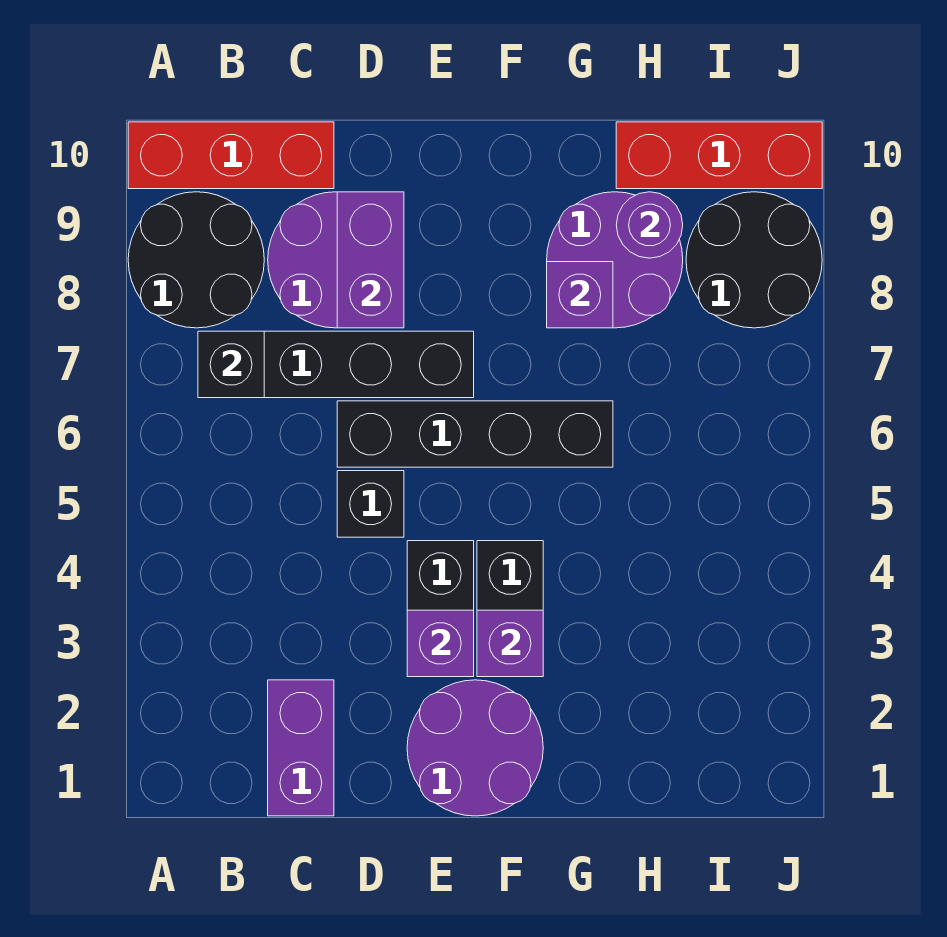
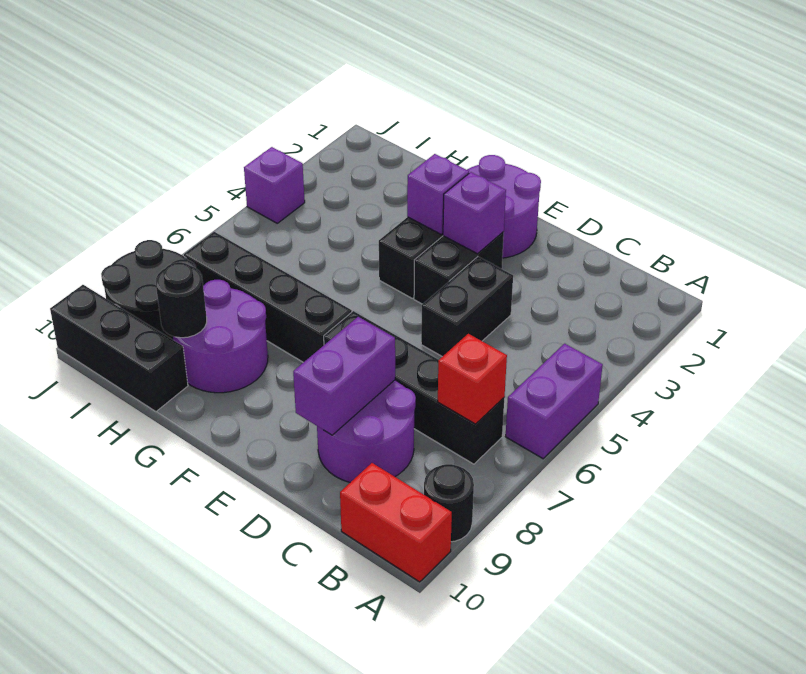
black 2x2 round brick [128,192,264,328] -> black 1x1 round brick [424,464,474,542]
red 1x3 brick [128,122,334,189] -> red 1x2 brick [340,463,452,582]
black 1x1 brick [198,331,264,398] -> red 1x1 brick [438,334,507,424]
purple 1x2 brick [268,680,334,816] -> purple 1x2 brick moved to [505,344,603,459]
black 1x1 brick [337,471,404,537] -> black 1x2 brick [421,257,513,357]
black 1x4 brick [337,401,613,467] -> black 1x4 brick moved to [184,232,352,362]
purple 1x1 brick [547,262,613,328] -> purple 1x1 brick moved to [244,147,305,223]
purple 1x1 round brick [616,192,683,258] -> black 1x1 round brick [156,262,207,338]
red 1x3 brick [616,122,822,189] -> black 1x3 brick [50,285,188,412]

